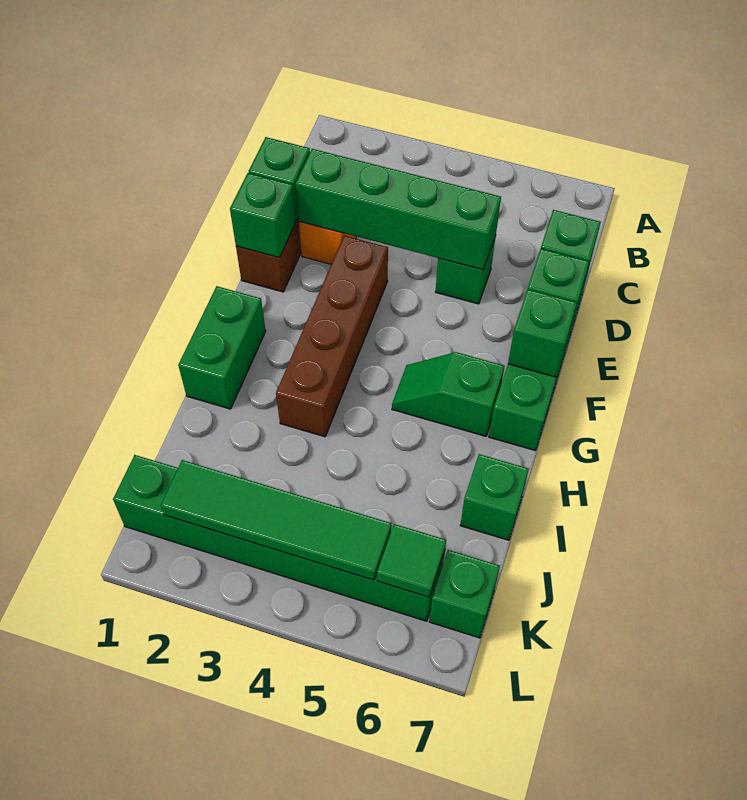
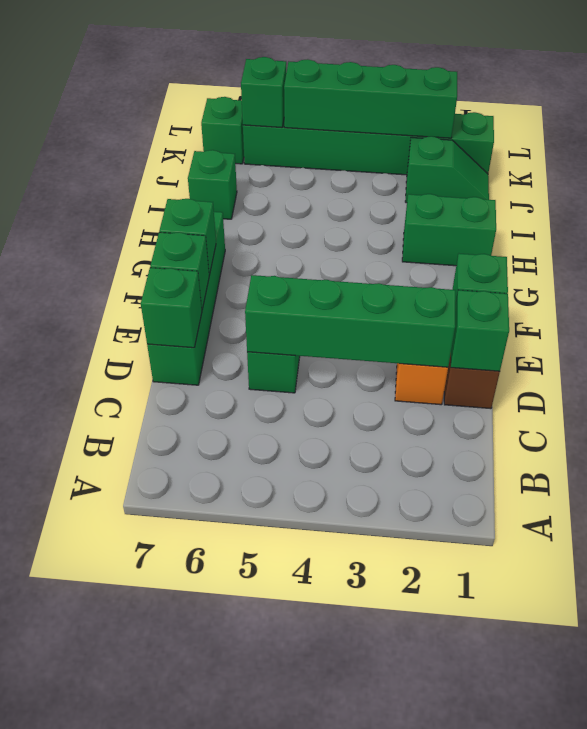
brown 1x4 brick [276,236,388,437] -> none
green 1x2 brick [178,286,266,409] -> green 1x2 brick turned to [402,194,496,266]
green 1x2 slope [392,352,505,436] -> green 1x2 slope moved to [405,136,489,203]
green 1x4 tile [161,460,391,580] -> green 1x4 brick [284,59,457,138]
green 1x1 tile [377,524,446,597] -> green 1x1 brick [241,57,286,127]

